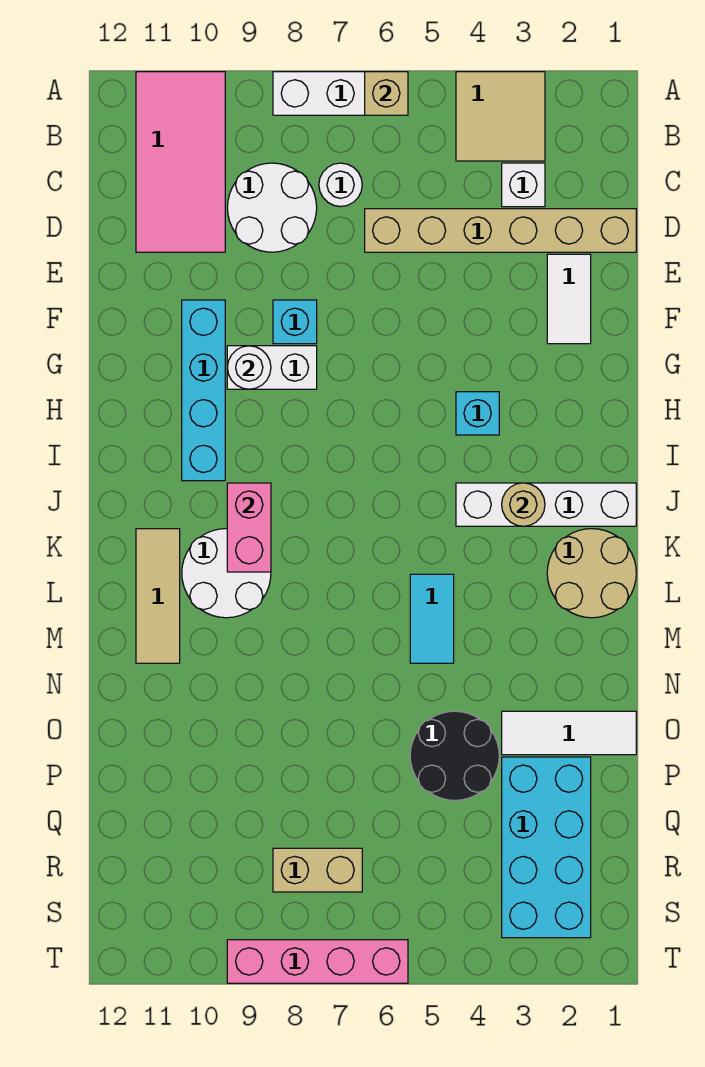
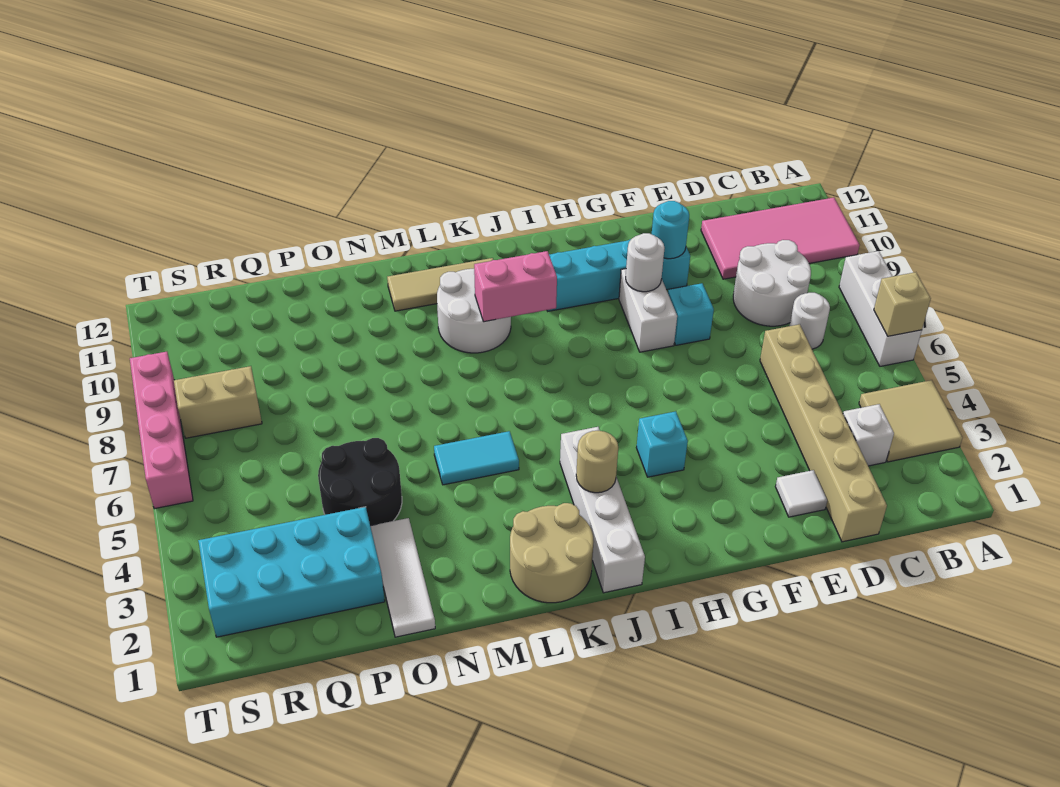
white 1x2 tile [547,254,591,344] -> white 1x1 tile [775,470,827,517]
none -> cyan 1x1 round brick [652,201,689,259]
tan 1x2 brick [273,848,362,892] -> tan 1x2 brick turned to [174,366,262,438]

